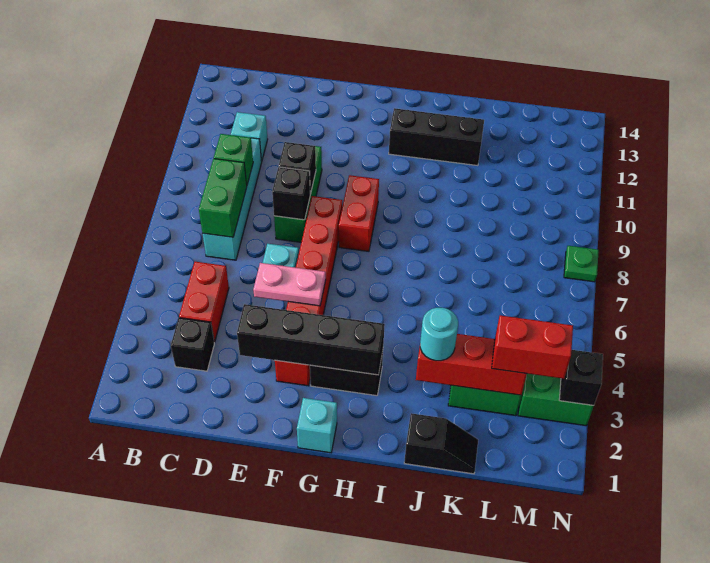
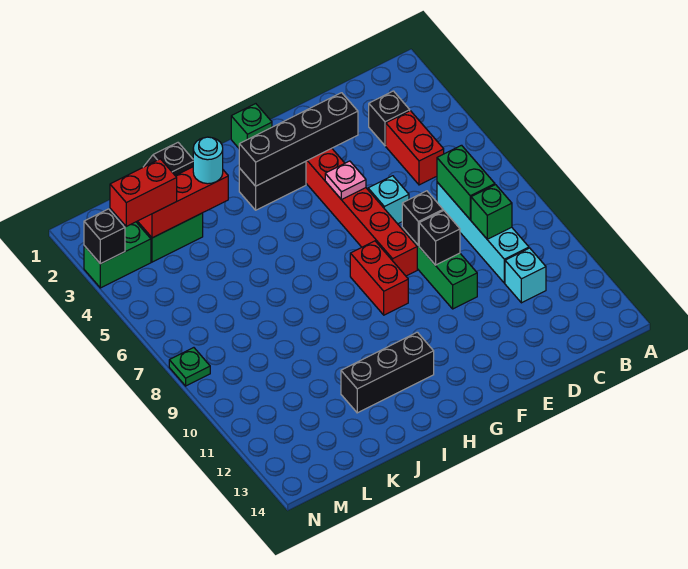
pink 1x2 plate [253,263,326,306] -> pink 1x1 plate [325,161,366,200]
cyan 1x1 brick [297,398,337,453] -> green 1x1 brick [231,104,272,148]

